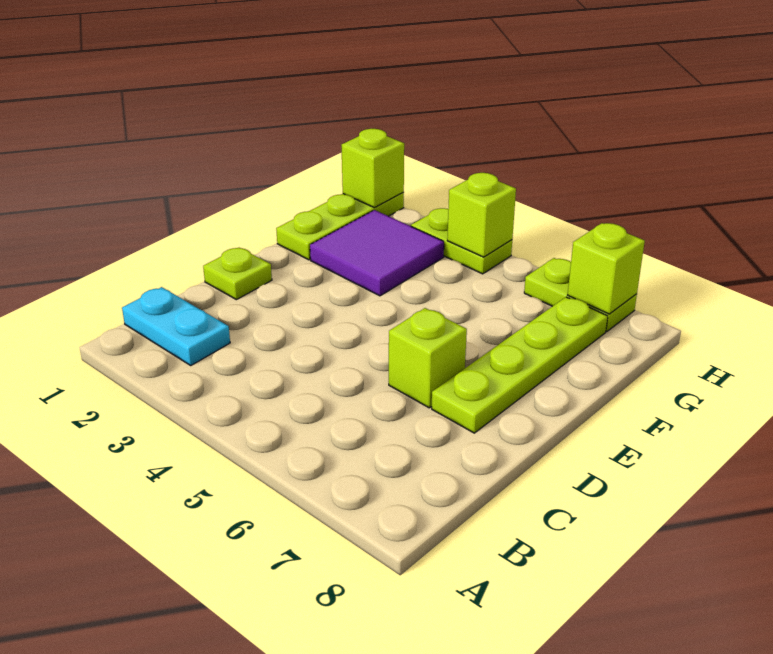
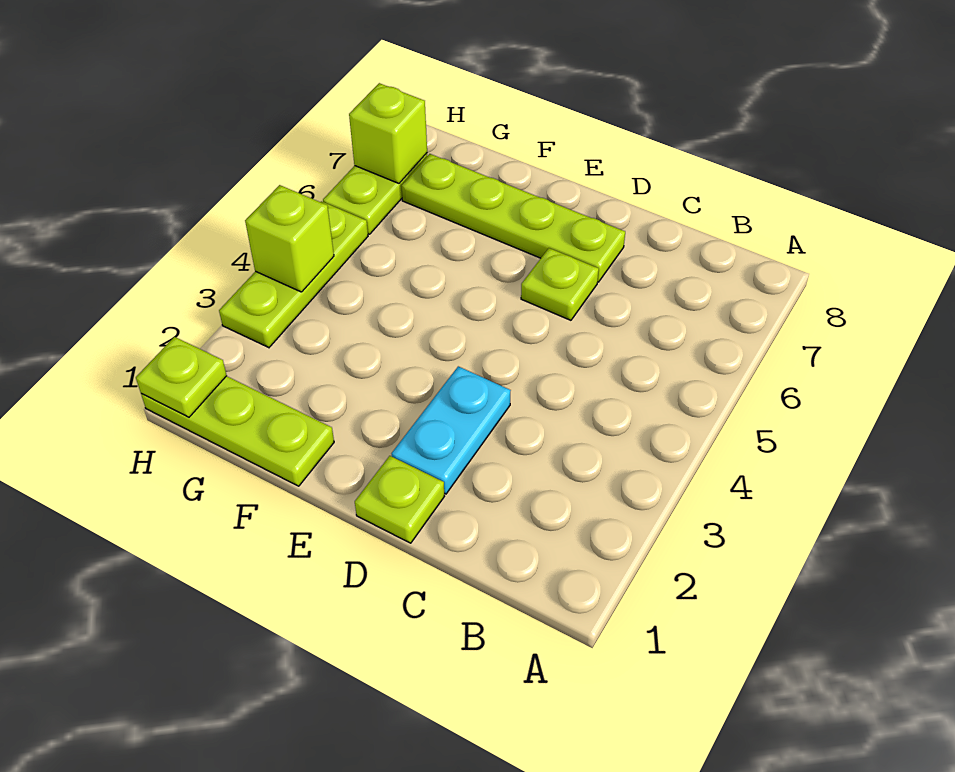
cyan 1x2 plate [122,287,230,365] -> cyan 1x2 plate moved to [392,366,511,494]
lime 1x1 brick [389,308,467,408] -> lime 1x1 plate [521,248,599,320]
purple 2x2 tile [310,210,444,296] -> none
lime 1x1 brick [341,129,404,208] -> lime 1x1 plate [136,337,227,417]
lime 1x2 plate [411,208,512,274] -> lime 1x3 plate [219,201,368,348]

